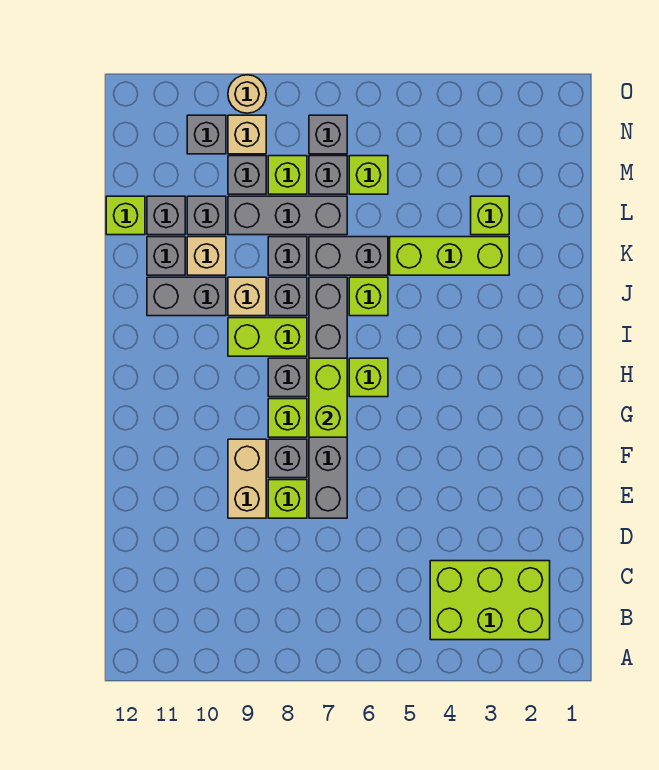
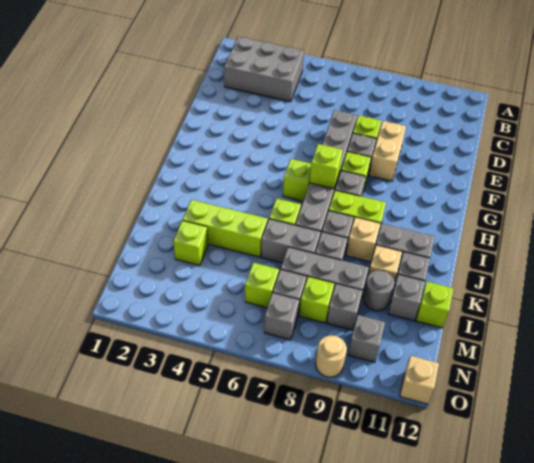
lime 2x3 brick [430,561,550,640] -> grey 2x3 brick [224,37,304,102]
lime 1x2 brick [309,358,347,437] -> lime 1x1 brick [310,144,343,189]
grey 1x1 brick [187,196,226,235] -> grey 1x1 round brick [363,270,394,311]
tan 1x1 brick [228,115,266,154] -> tan 1x1 brick moved to [400,356,439,404]

